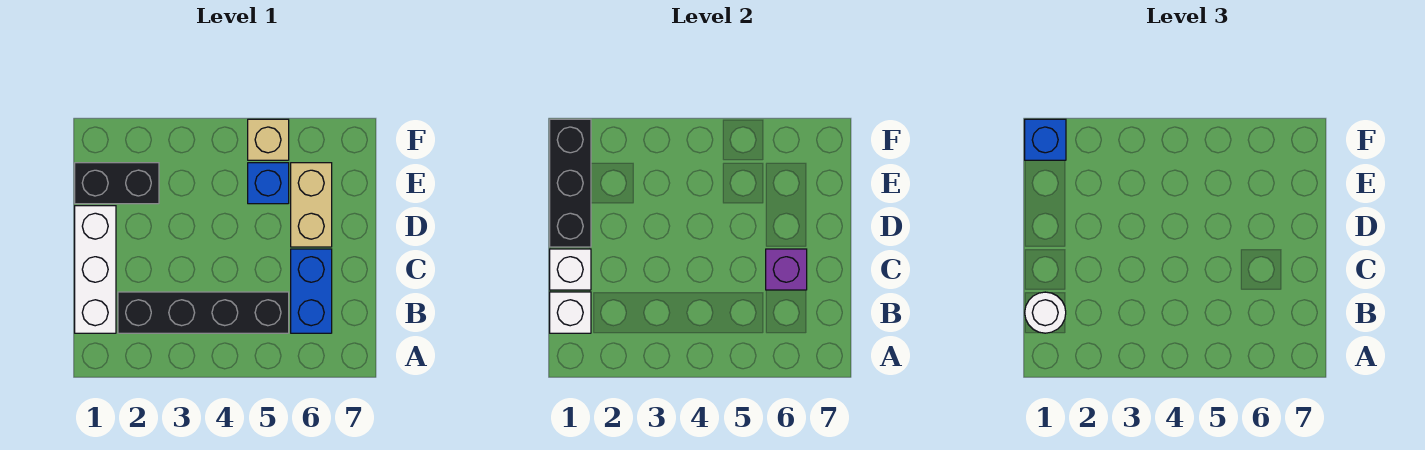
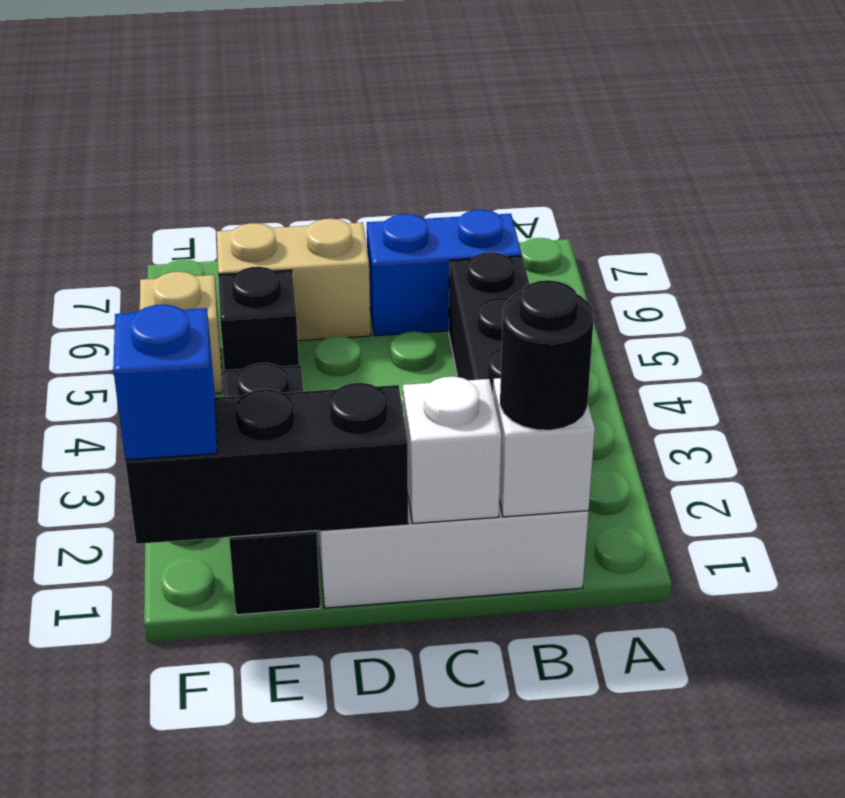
white 1x1 round brick [1025,292,1066,333] -> black 1x1 round brick [500,280,594,430]
purple 1x1 brick [766,249,807,290] -> none
black 1x2 brick [75,163,159,204] -> black 1x3 brick [222,363,320,615]
blue 1x1 brick [248,163,289,204] -> black 1x1 brick [218,267,299,370]

